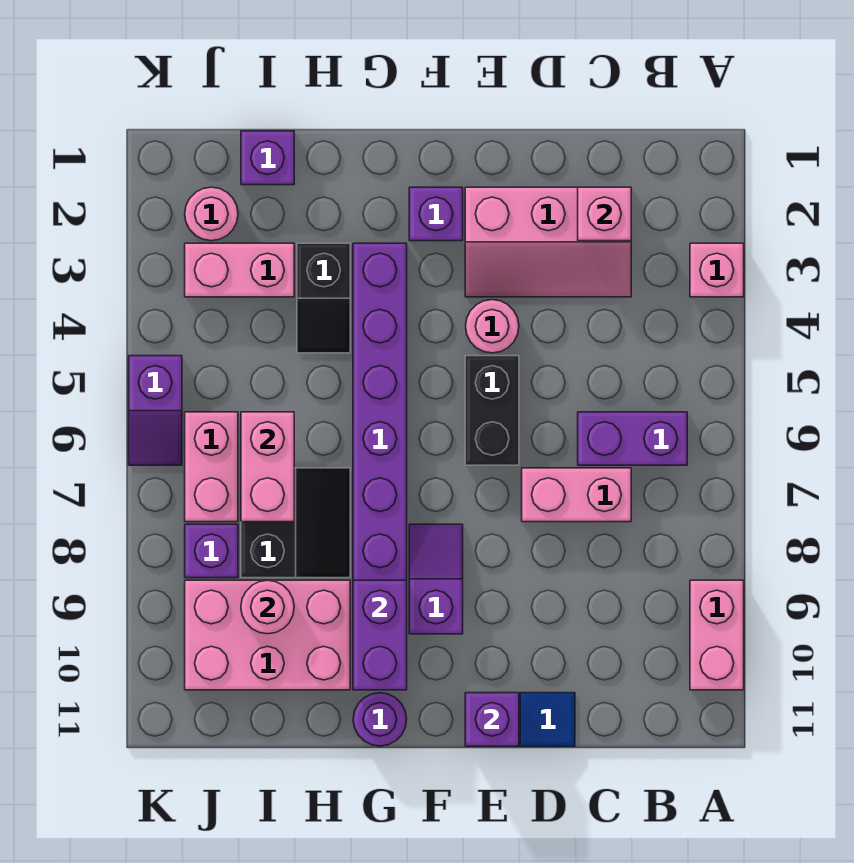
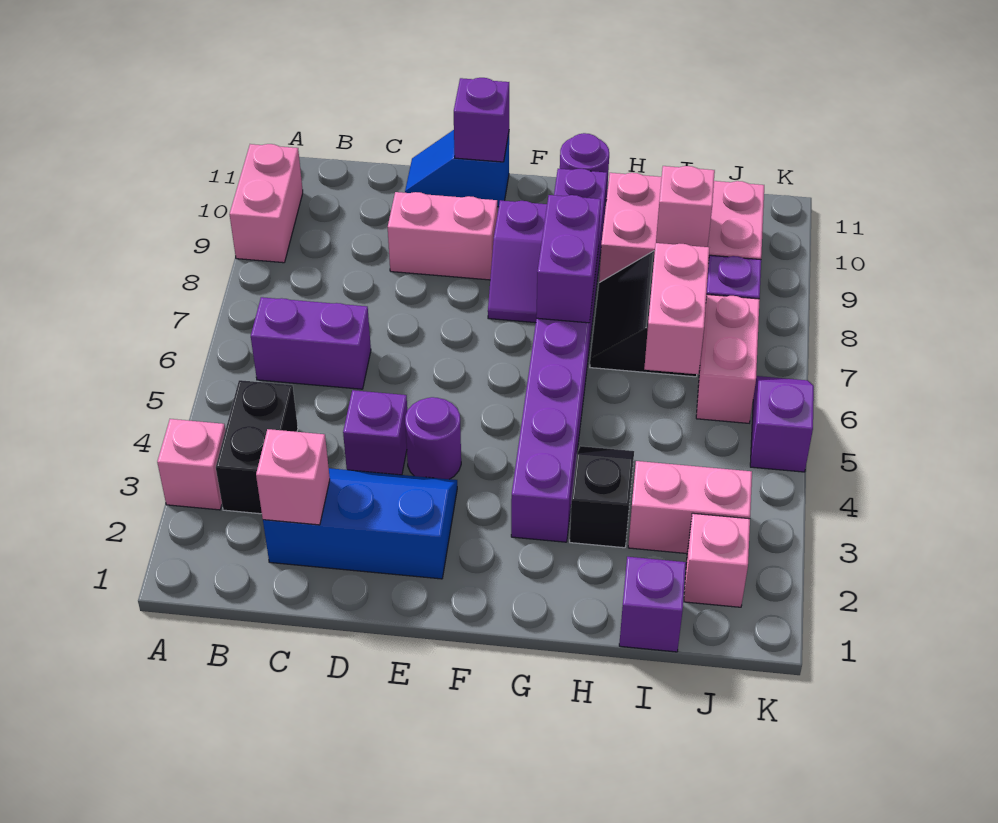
pink 2x3 slope [465,187,631,297] -> blue 2x3 slope [263,468,457,579]
pink 1x2 brick [522,468,631,522] -> pink 1x2 brick moved to [388,192,497,280]
pink 1x1 round brick [466,300,519,353] -> purple 1x1 round brick [405,397,461,479]
black 1x2 brick [465,356,519,465] -> black 1x2 brick moved to [216,380,298,514]
purple 1x1 brick [409,187,463,241] -> purple 1x1 brick moved to [343,390,407,475]
purple 1x2 brick [353,580,407,690] -> purple 1x2 brick moved to [536,195,601,323]
pink 1x1 round brick [241,580,294,634] -> pink 1x1 brick [656,166,715,247]
pink 1x1 round brick [185,187,238,241] -> pink 1x1 brick [684,513,750,607]

